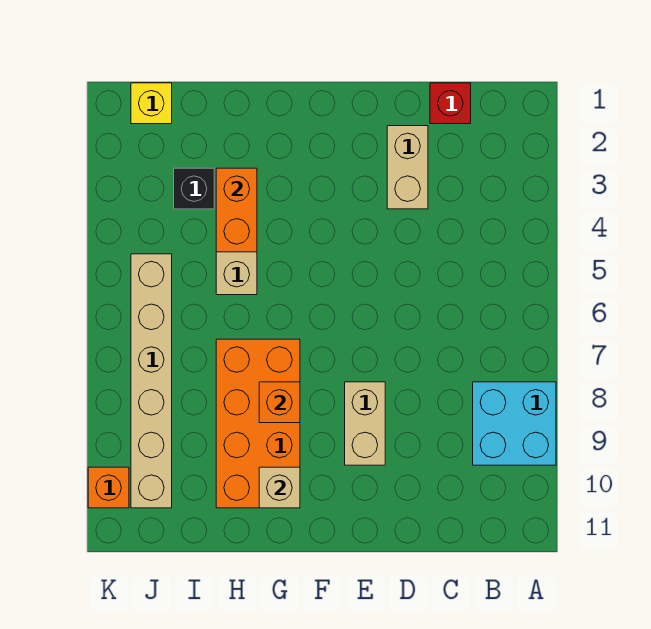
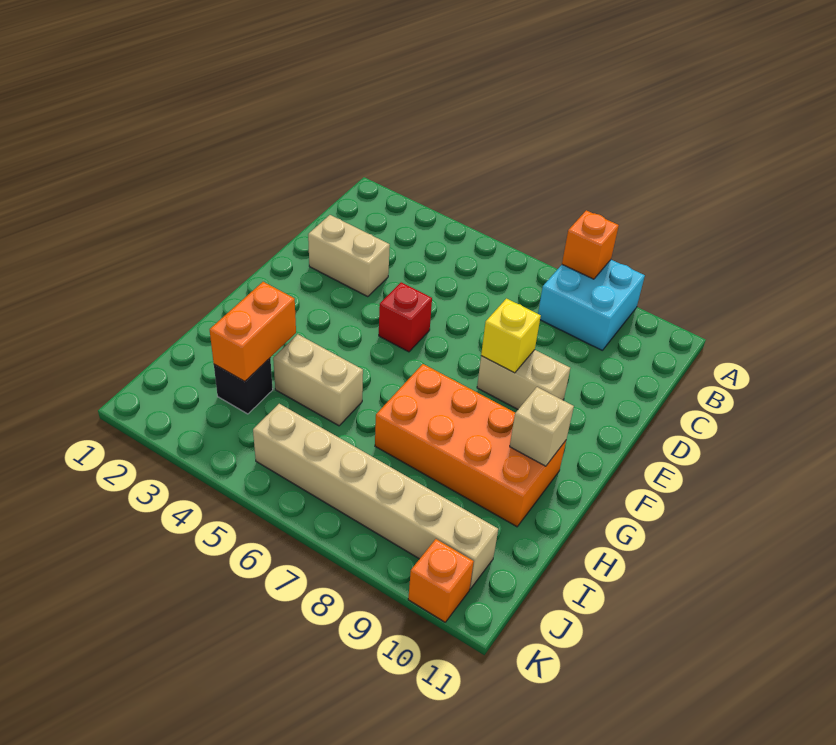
red 1x1 brick [430,83,471,124] -> red 1x1 brick moved to [379,282,432,352]
orange 1x1 brick [259,382,300,423] -> orange 1x1 brick moved to [562,210,619,279]
orange 1x2 brick [216,168,257,252] -> orange 1x2 brick turned to [210,282,296,381]
yellow 1x1 brick [131,83,172,124] -> yellow 1x1 brick moved to [481,299,541,373]

